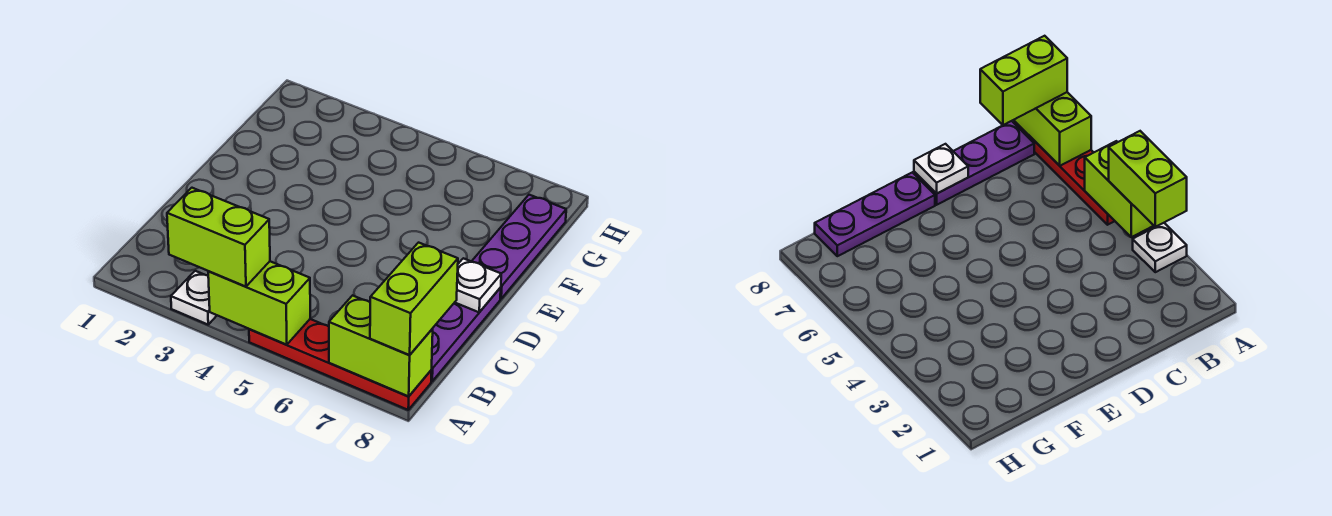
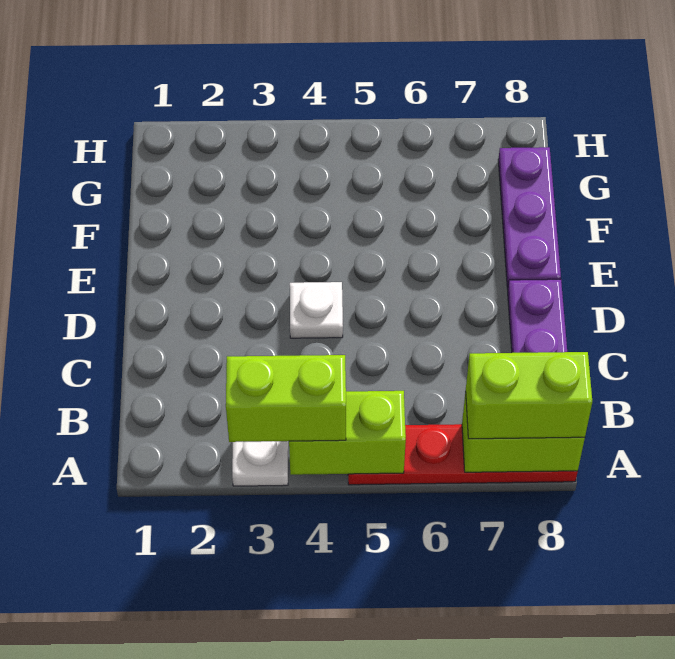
lime 1x2 brick [370,243,458,355] -> lime 1x2 brick turned to [466,352,592,439]
white 1x1 plate [455,258,501,312] -> white 1x1 plate moved to [290,282,343,338]

